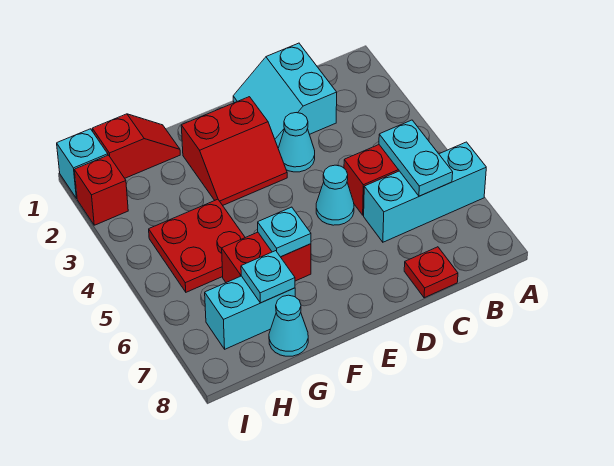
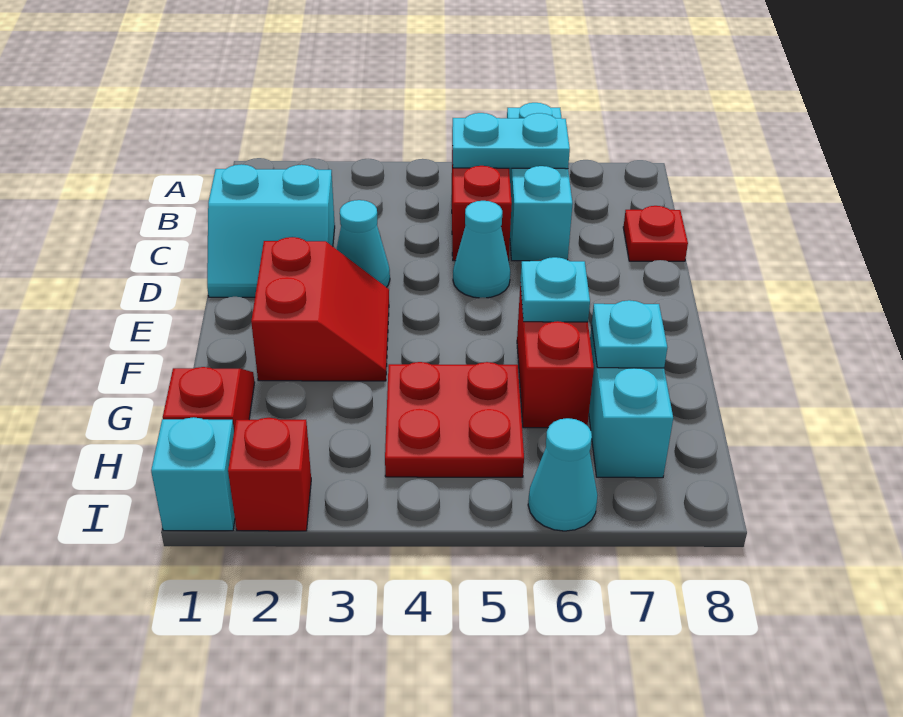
cyan 1x1 cone [269,295,308,356] -> cyan 1x1 cone moved to [528,418,598,531]

